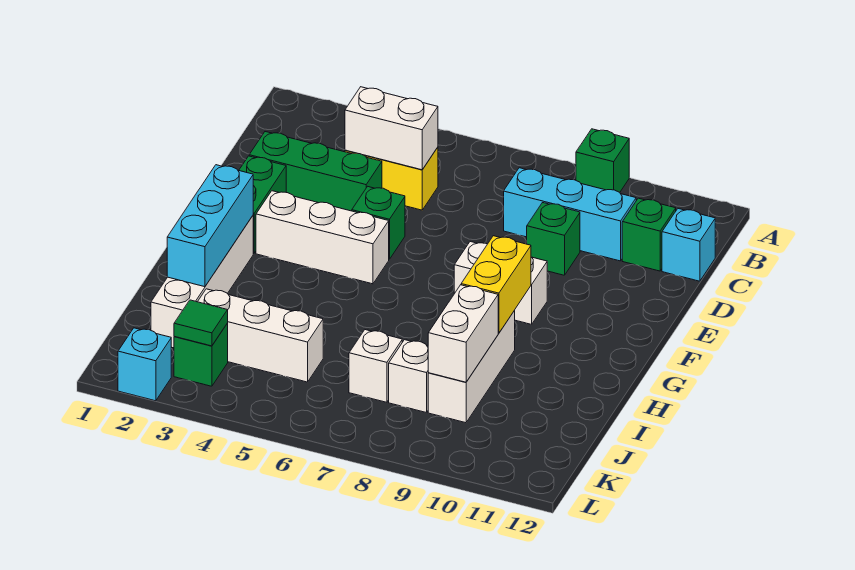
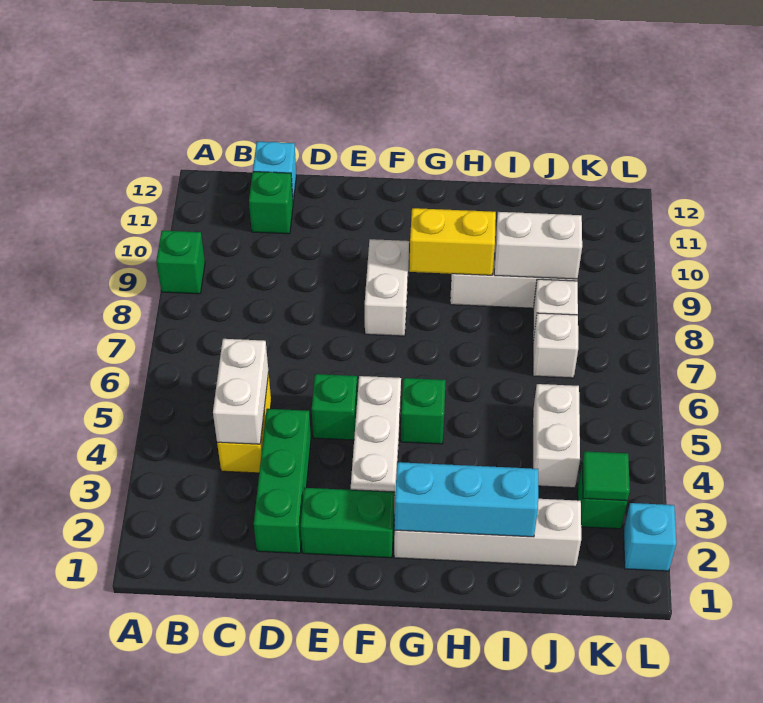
cyan 1x3 brick [504,168,636,261] -> none
green 1x1 brick [527,203,580,275] -> green 1x1 brick moved to [401,378,446,444]
white 1x3 brick [198,289,323,382] -> white 1x2 brick [533,384,580,488]

